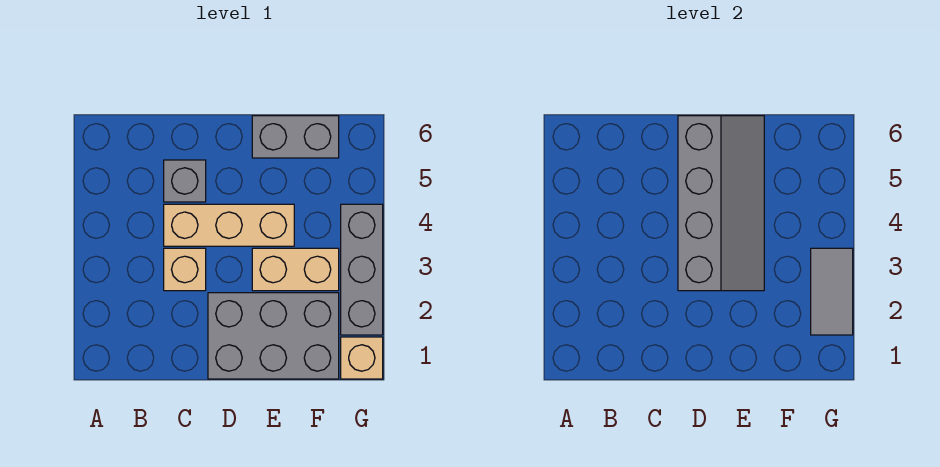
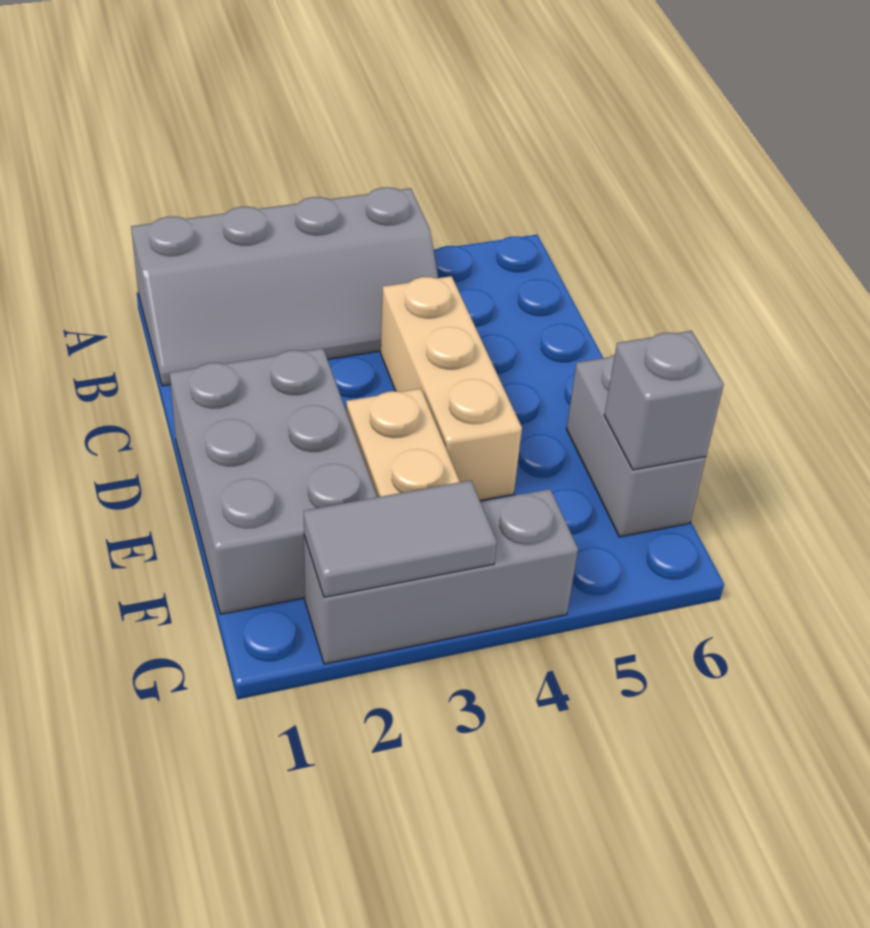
tan 1x1 brick [164,248,206,291] -> none
grey 1x1 brick [164,160,206,202] -> grey 1x1 brick moved to [604,331,724,470]
grey 2x4 slope [678,116,764,291] -> grey 2x4 slope moved to [131,187,438,386]
tan 1x1 brick [341,337,383,379] -> none

